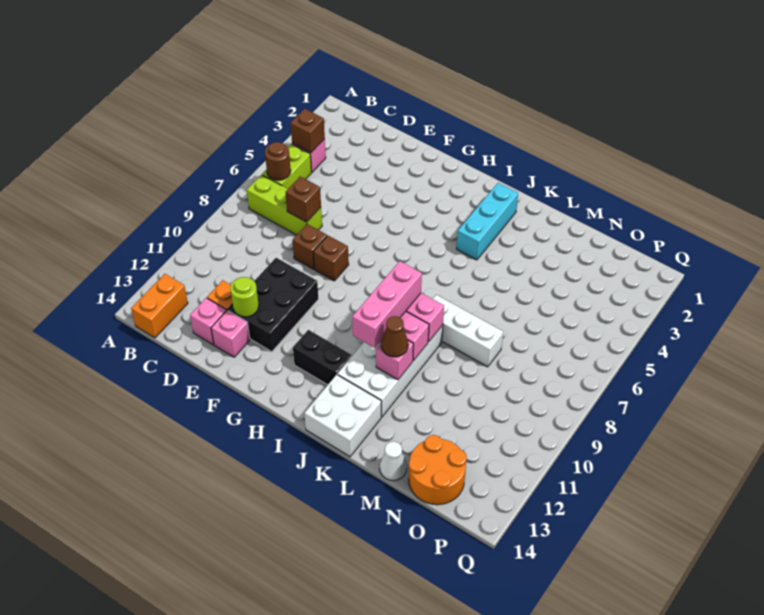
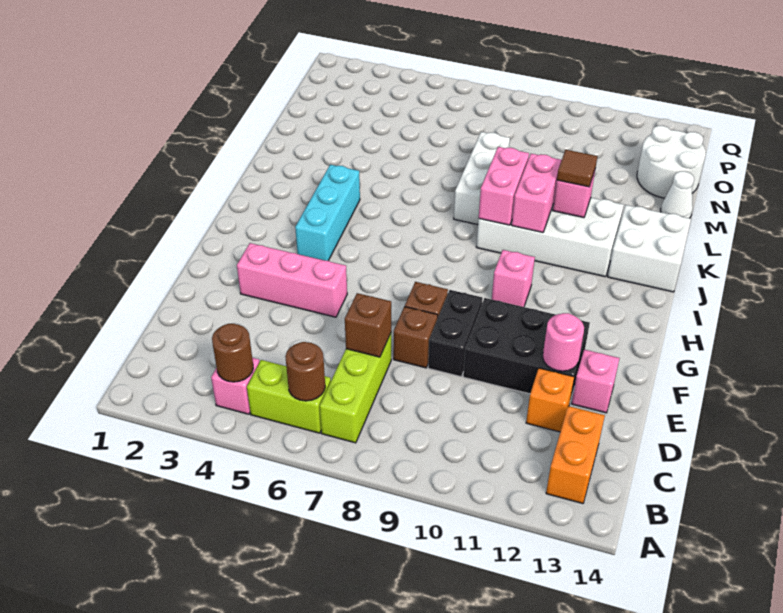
brown 1x1 brick [291,109,325,153] -> brown 1x1 round brick [212,324,253,382]
orange 1x2 brick [131,274,188,338] -> orange 1x2 brick turned to [546,406,605,503]
pink 1x1 brick [190,298,226,345] -> pink 1x1 brick moved to [492,250,535,307]
lime 1x1 round brick [230,277,259,317] -> pink 1x1 round brick [543,313,584,371]
black 1x2 brick [293,330,352,385] -> black 1x2 brick moved to [428,290,483,377]
cyan 1x3 brick [457,183,518,260] -> cyan 1x3 brick turned to [295,165,360,261]
pink 1x3 brick [352,261,422,348] -> pink 1x3 brick moved to [237,243,347,317]
brown 1x1 cone [381,316,408,357] -> brown 1x1 tile [557,150,597,187]
orange 2x2 round brick [409,435,467,505] -> white 2x2 round brick [637,126,706,198]

